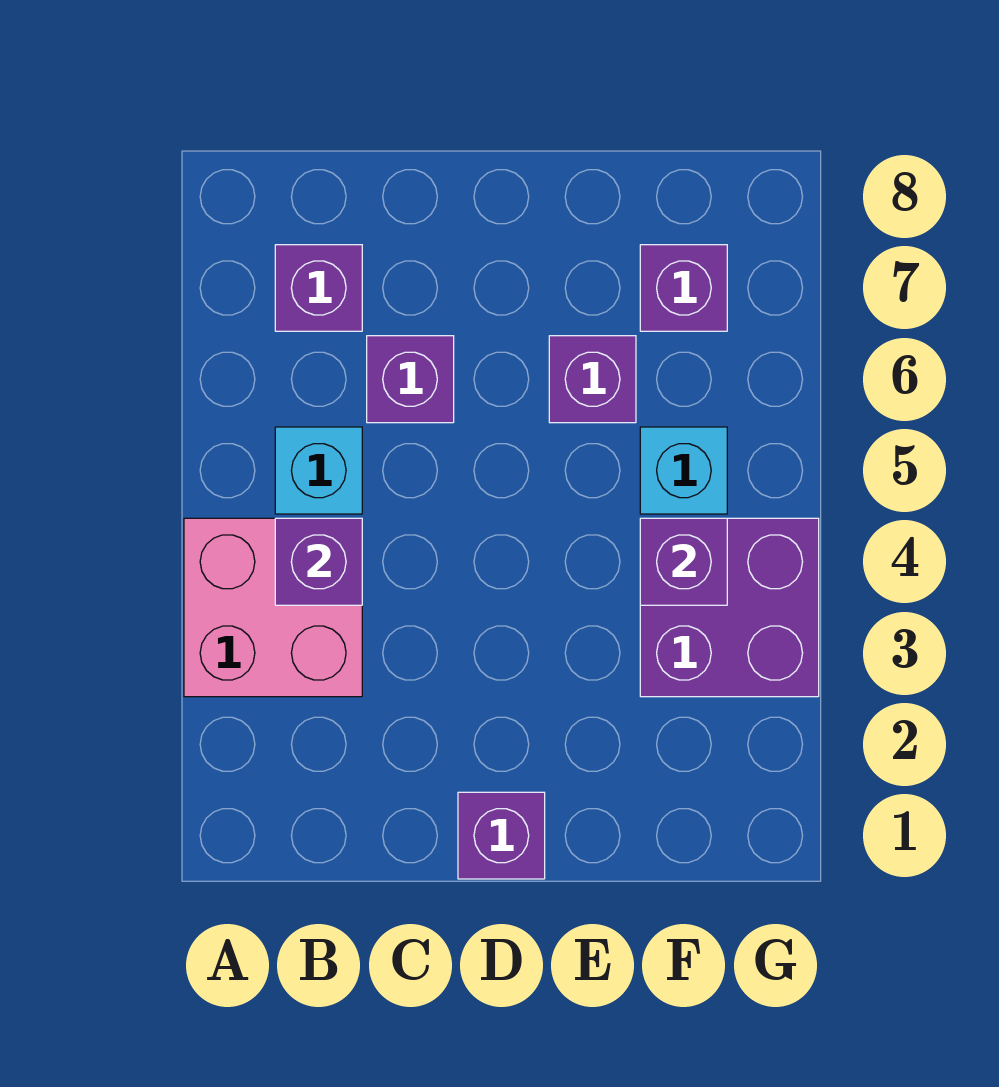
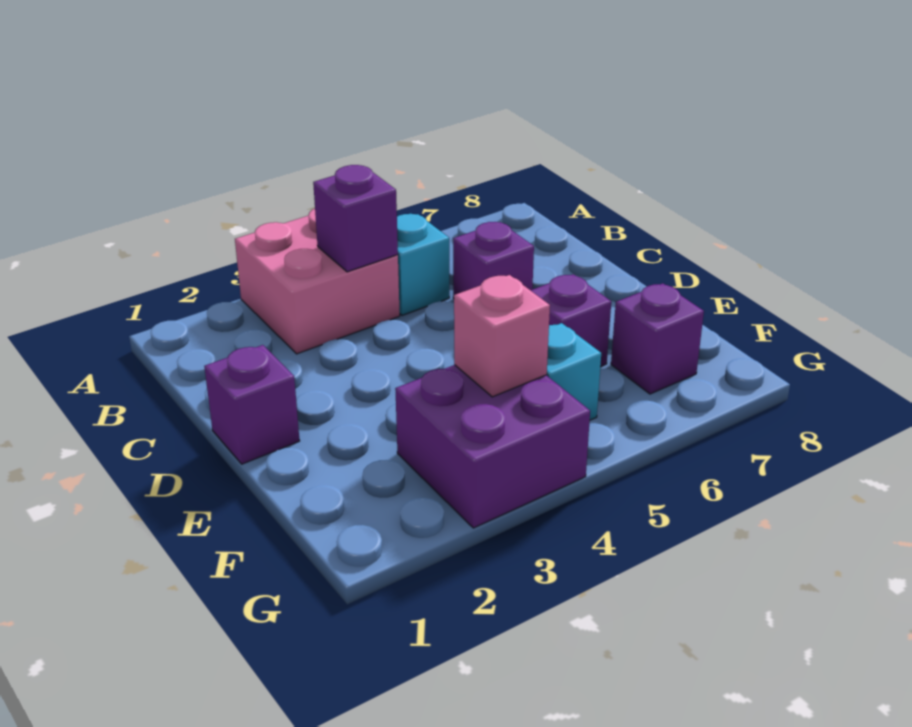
purple 1x1 brick [275,245,362,331] -> none
purple 1x1 brick [640,518,727,605] -> pink 1x1 brick [454,275,550,397]

